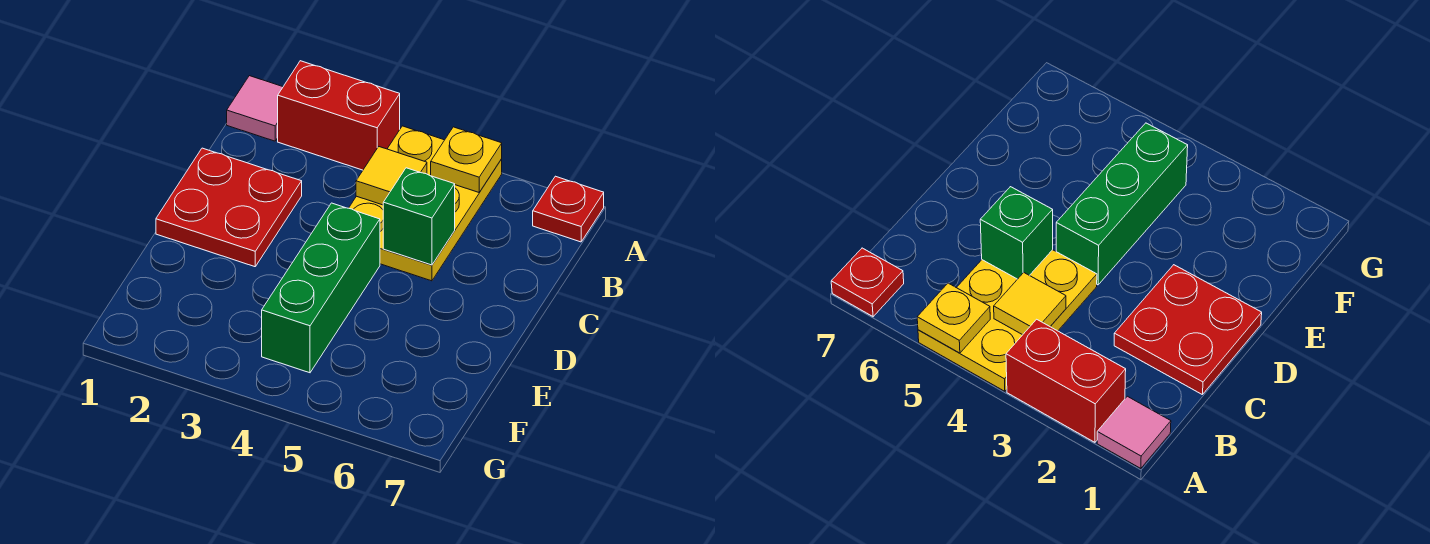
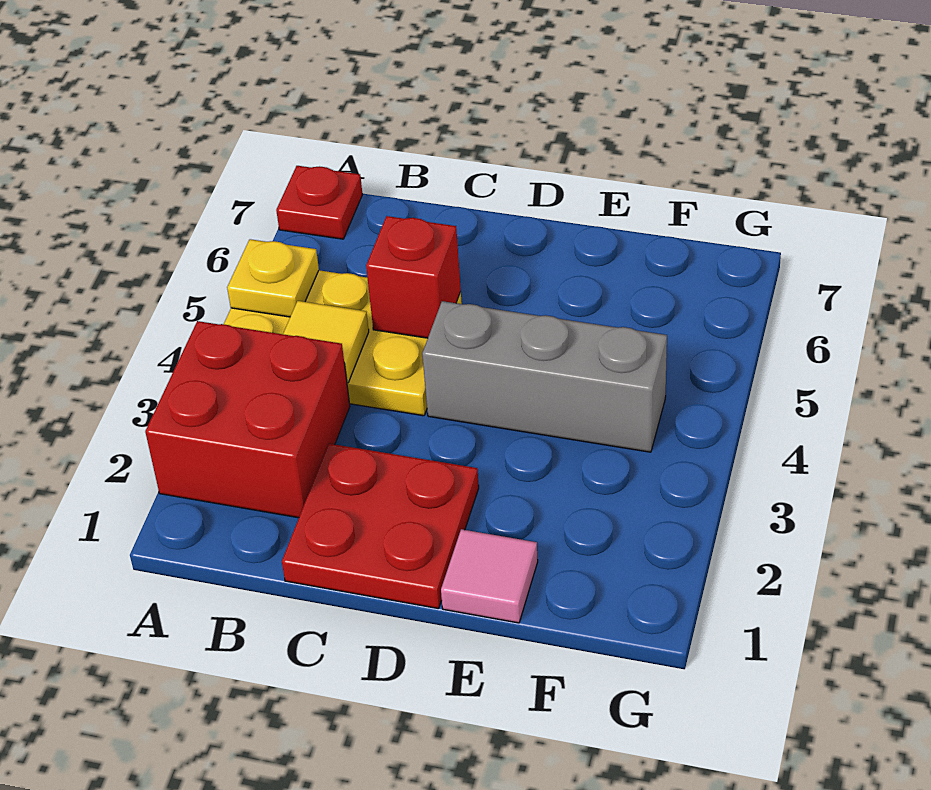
pink 1x1 tile [227,76,283,141] -> pink 1x1 tile moved to [441,529,538,623]
red 1x2 brick [278,61,400,170] -> red 2x2 brick [145,321,350,518]
green 1x1 brick [383,168,455,265] -> red 1x1 brick [366,216,461,338]
green 1x3 brick [262,203,380,373] -> grey 1x3 brick [422,301,667,452]

